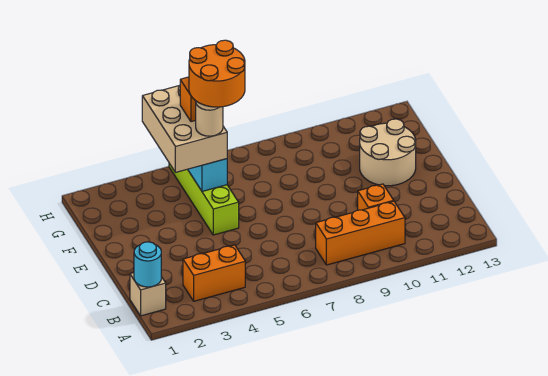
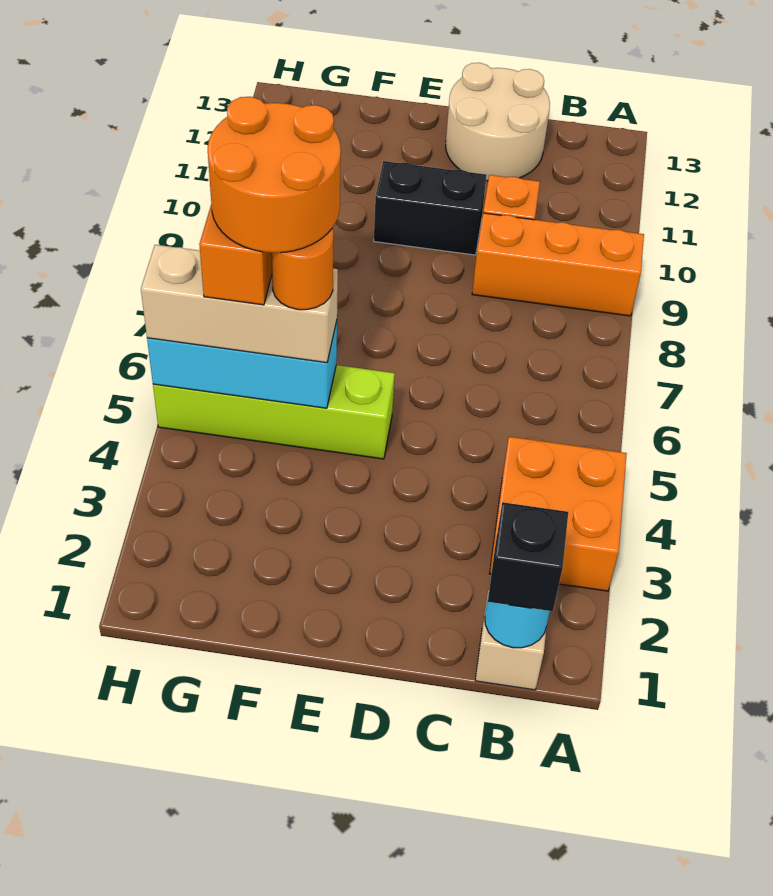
none -> black 1x1 brick [488,502,568,611]
orange 1x2 brick [183,245,245,301] -> orange 2x2 brick [489,437,627,591]
orange 1x3 brick [316,201,405,265] -> orange 1x3 brick turned to [472,213,644,316]
none -> black 1x2 brick [374,161,486,255]
tan 2x2 round brick [360,119,416,186] -> tan 2x2 round brick moved to [446,63,550,181]
tan 2x3 brick [142,86,227,172] -> tan 1x3 brick [141,245,338,363]
tan 1x1 round brick [196,101,223,136] -> orange 1x1 round brick [271,229,334,310]

